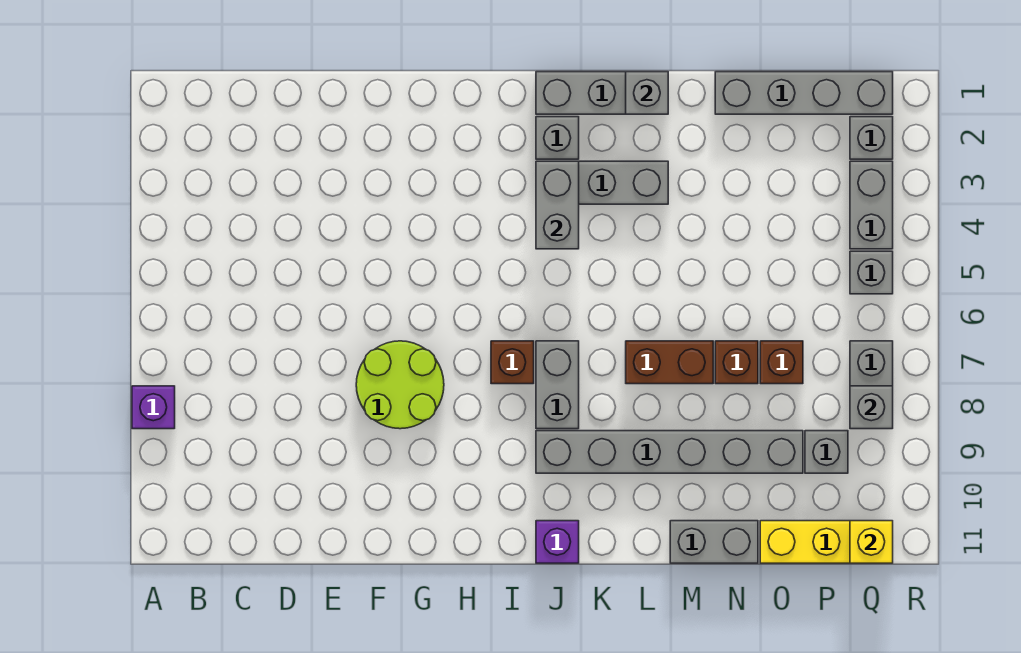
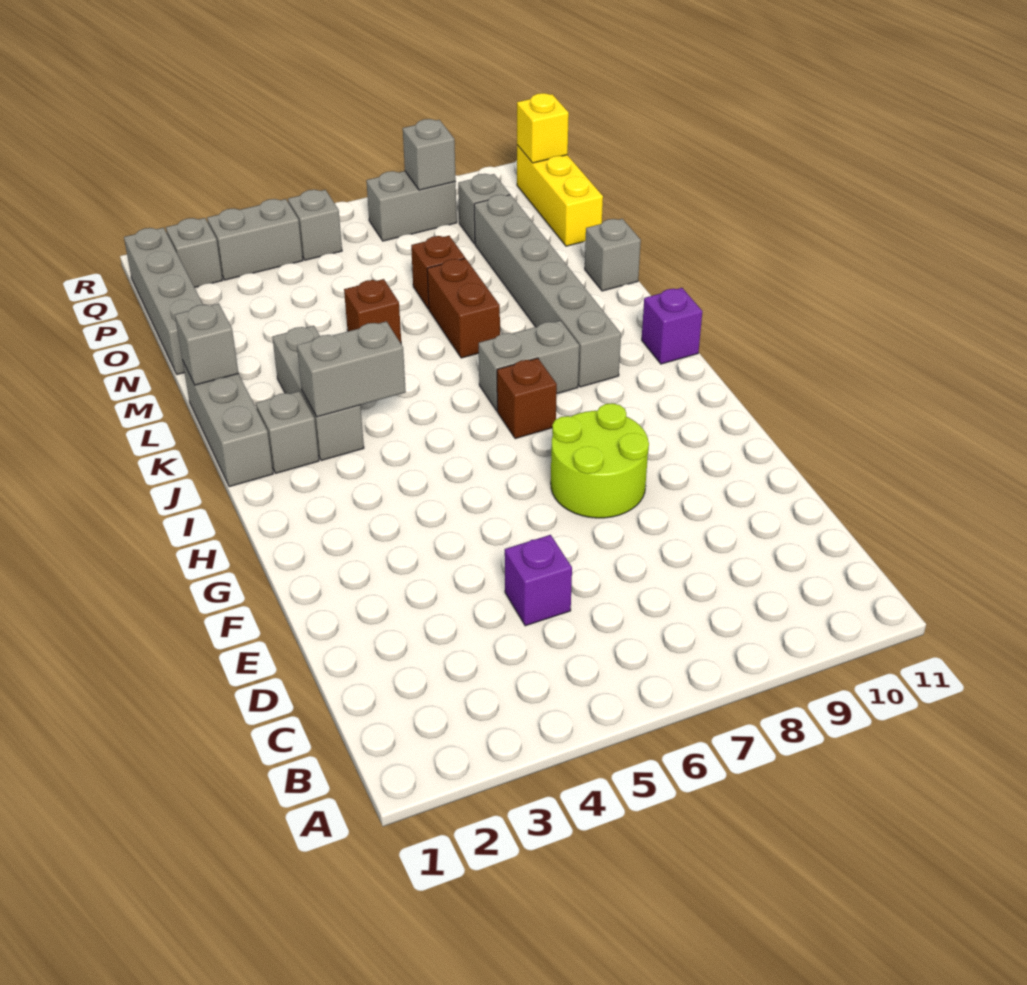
purple 1x1 brick [132,386,175,429] -> purple 1x1 brick moved to [505,535,572,626]
grey 1x2 brick [670,521,758,563] -> grey 1x1 brick [585,219,641,291]
brown 1x1 brick [760,341,803,384] -> brown 1x1 brick moved to [344,279,401,343]

